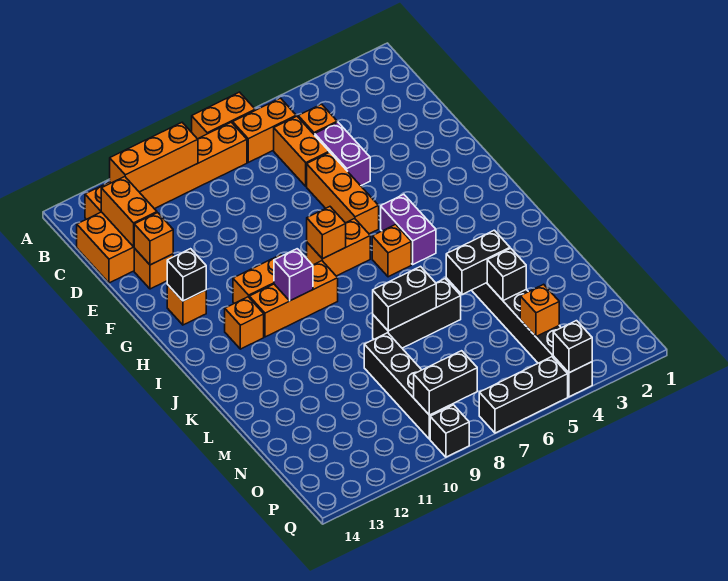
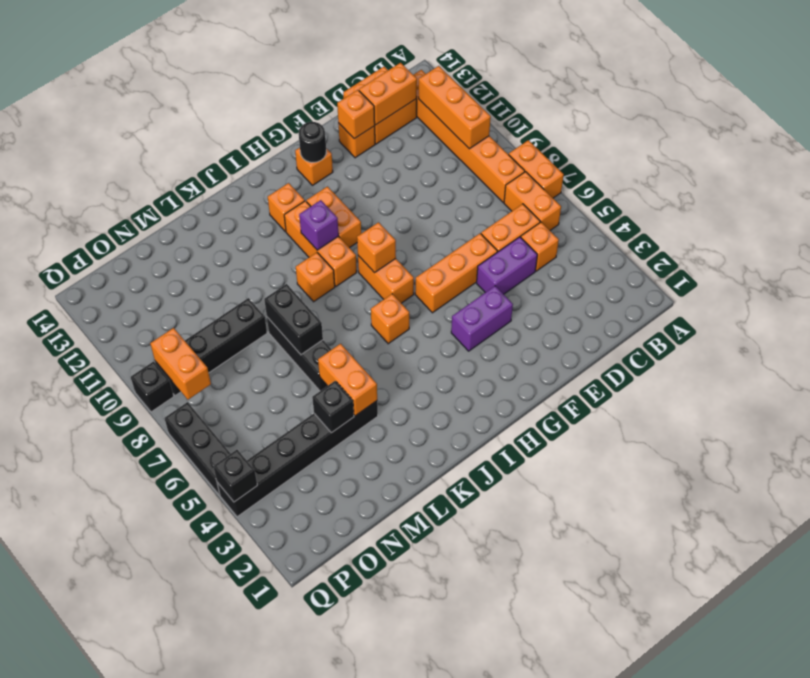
black 1x1 brick [167,249,206,301] -> black 1x1 round brick [299,122,326,162]
purple 1x2 brick [381,194,436,264] -> purple 1x2 brick moved to [451,286,513,351]
black 1x2 brick [446,230,510,295] -> orange 1x2 brick [318,344,377,416]
orange 1x1 brick [520,284,559,337] -> orange 1x1 brick moved to [296,253,335,302]
black 1x2 brick [414,351,477,415] -> orange 1x2 brick [150,328,211,400]

